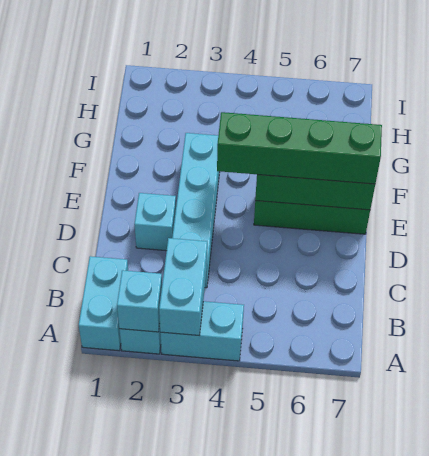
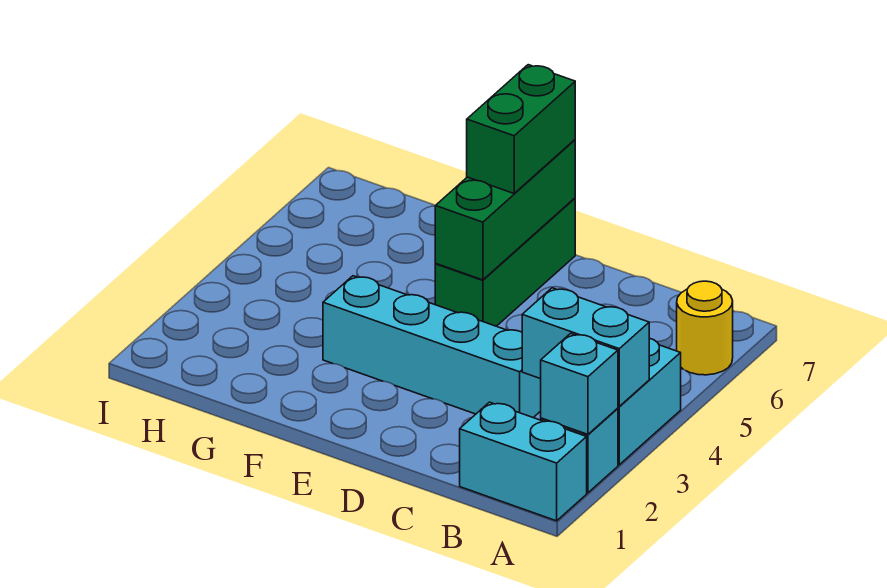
none -> yellow 1x1 round brick [677,281,733,375]
cyan 1x1 brick [134,193,176,251] -> none
green 1x4 brick [217,112,382,184] -> green 1x2 brick [467,65,575,193]

